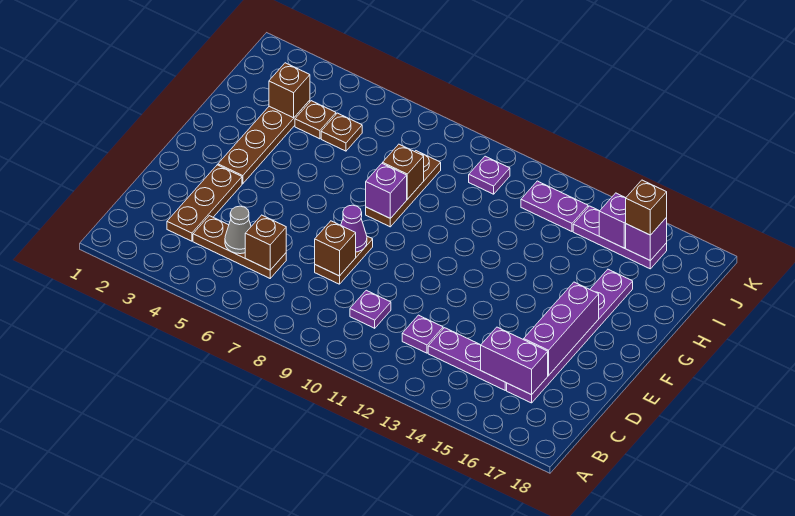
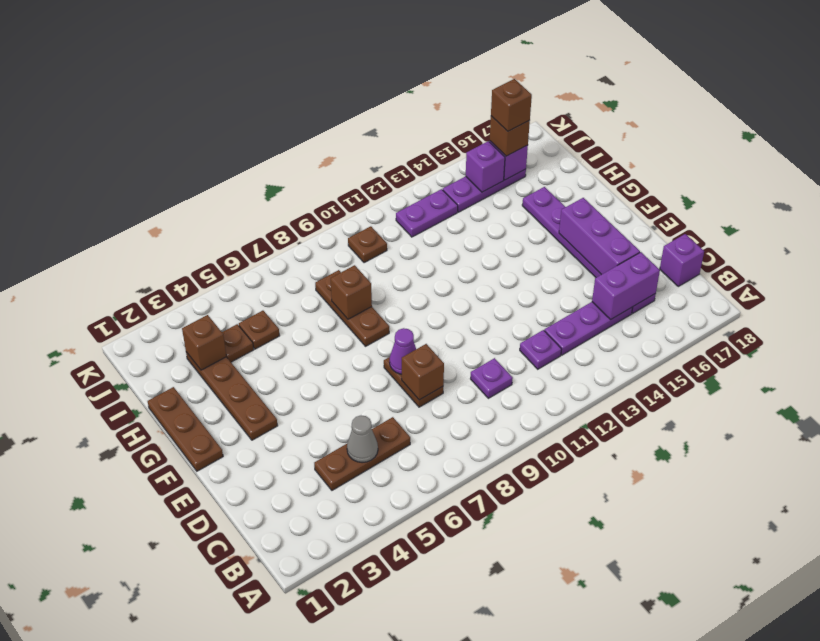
brown 1x3 plate [167,165,242,241] -> brown 1x3 plate moved to [148,387,223,471]
brown 1x1 brick [245,215,286,270] -> brown 1x1 brick moved to [491,79,532,131]
purple 1x1 brick [366,163,407,218] -> purple 1x1 brick moved to [660,234,704,286]
purple 1x1 plate [469,156,510,194] -> brown 1x1 plate [348,226,387,263]

